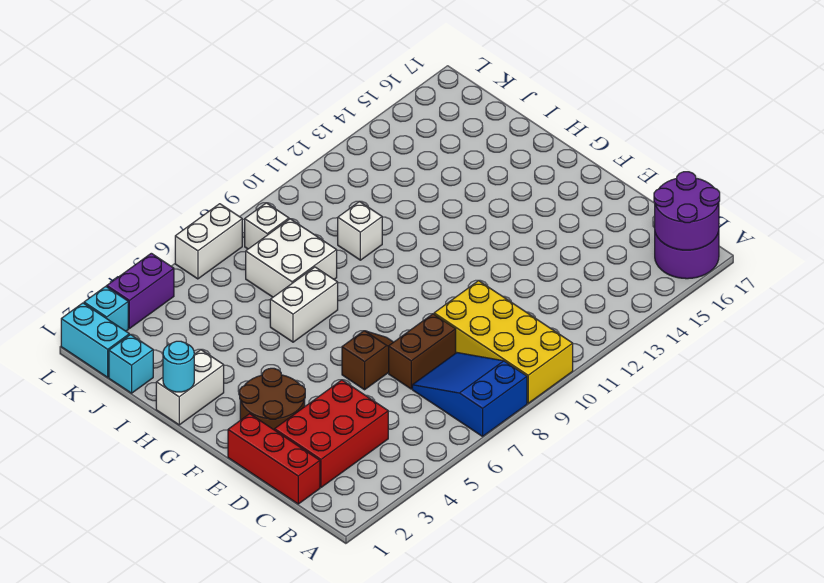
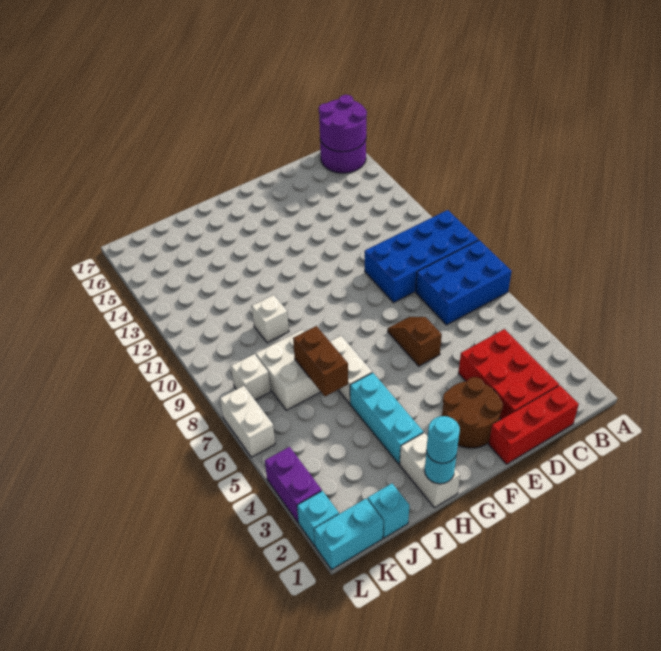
blue 2x3 slope [412,353,527,436] -> blue 2x3 brick [416,240,512,325]
yellow 2x4 brick [434,281,573,403] -> blue 2x4 brick [365,210,478,303]
brown 1x2 brick [389,314,456,389] -> brown 1x2 brick moved to [293,326,348,396]
none -> cyan 1x1 round brick [426,416,460,463]
none -> cyan 1x3 brick [350,373,423,464]

